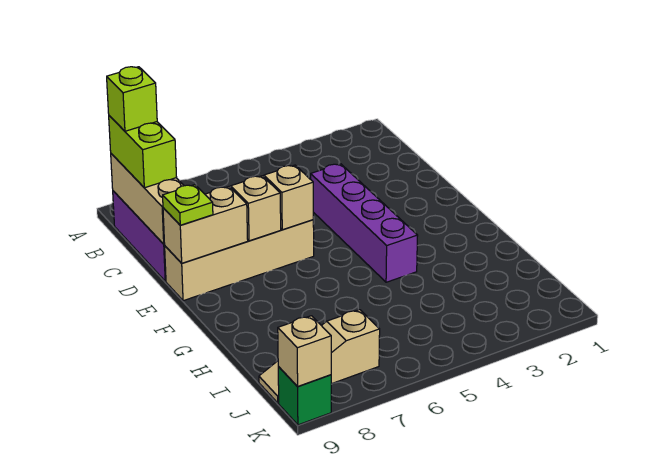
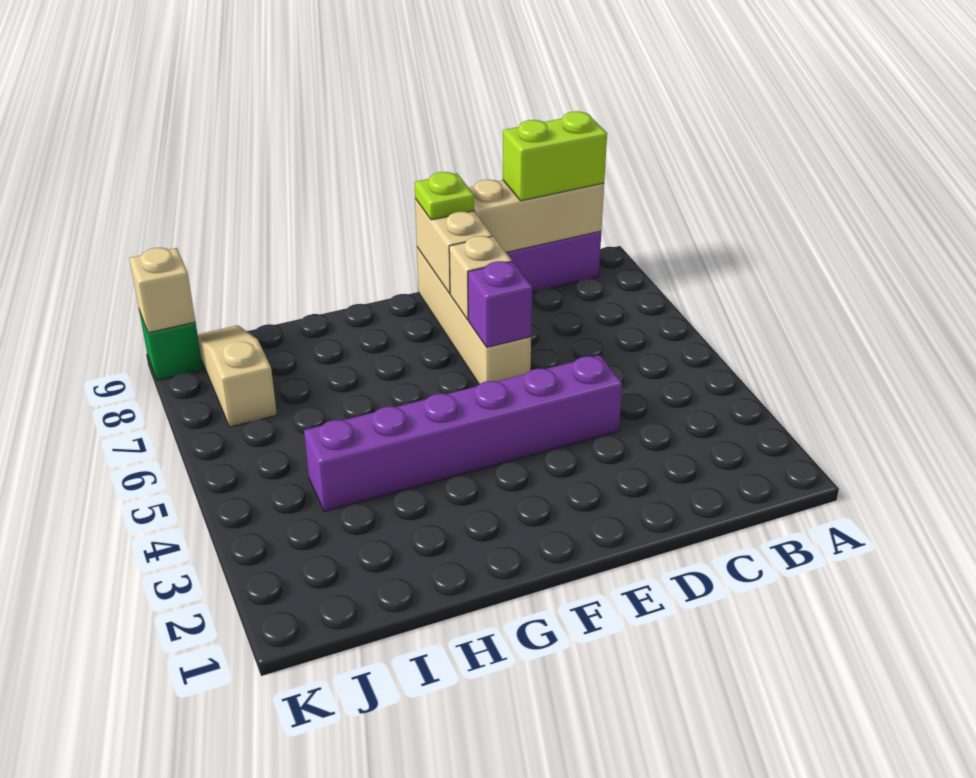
lime 1x1 brick [107,67,157,131] -> none
purple 1x4 brick [311,164,418,282] -> purple 1x6 brick [304,355,622,511]
tan 1x1 brick [264,165,313,230] -> purple 1x1 brick [468,261,532,347]

